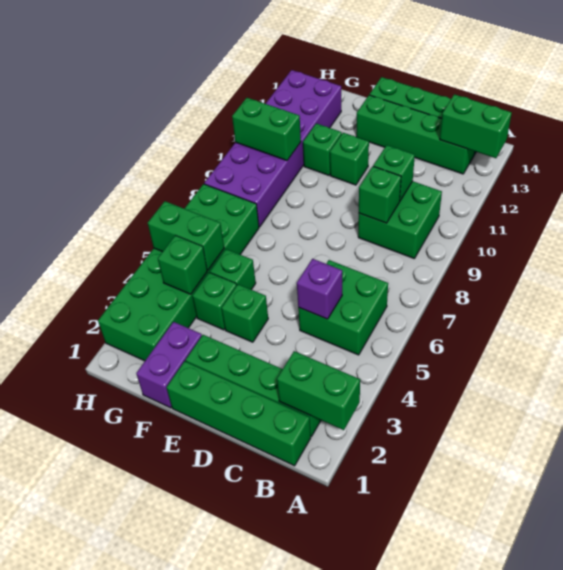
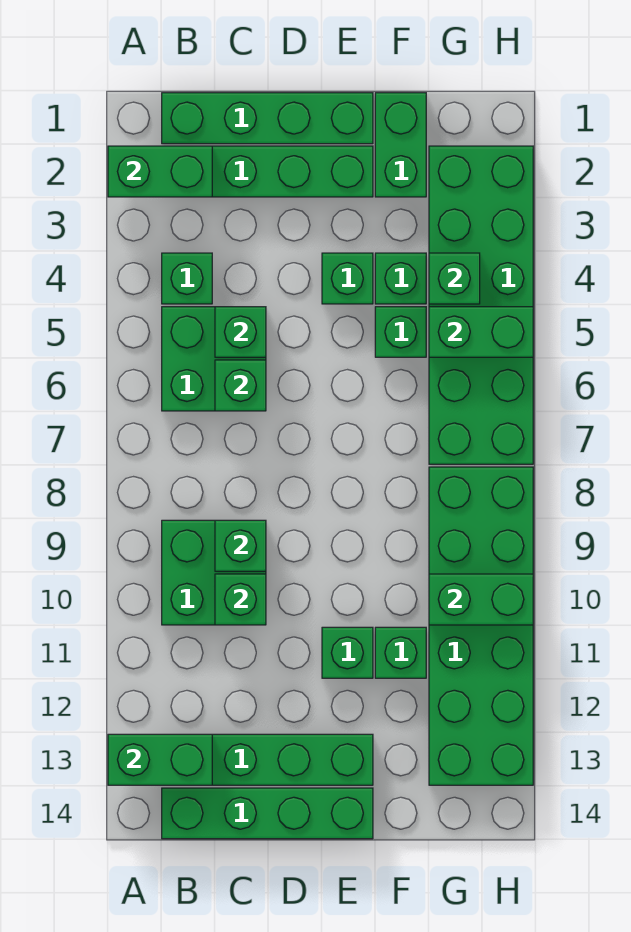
none -> green 1x1 brick [162,253,212,304]
purple 1x1 brick [297,259,342,319] -> green 1x1 brick [215,307,266,357]
none -> green 1x1 brick [215,360,266,411]
purple 1x2 brick [136,322,202,408] -> green 1x2 brick [375,93,426,197]
purple 2x6 brick [204,70,341,227] -> green 2x6 brick [429,467,533,785]

